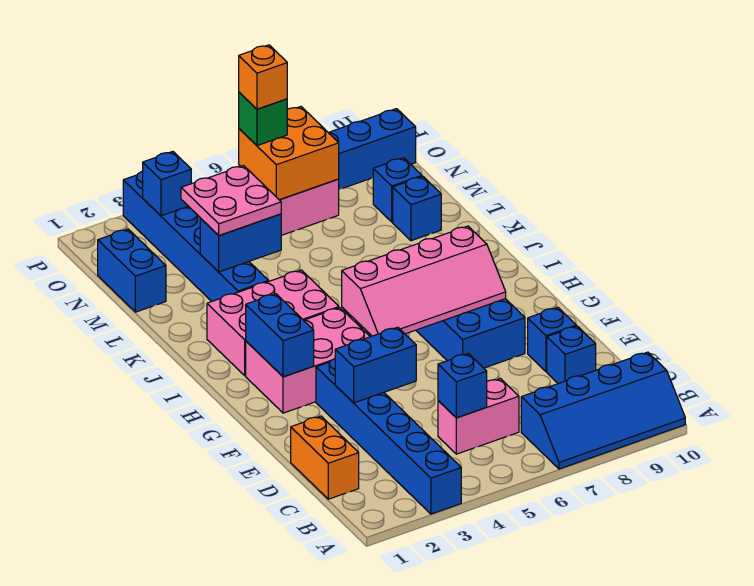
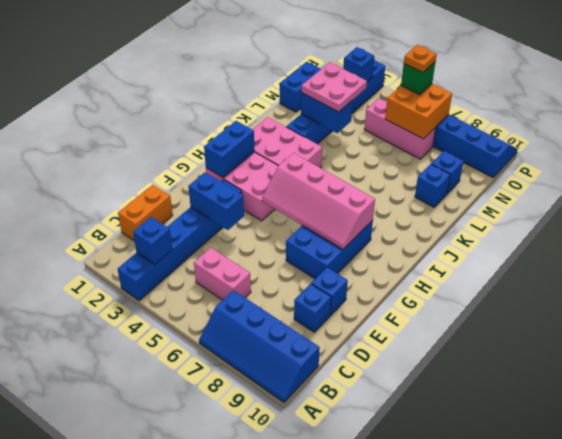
blue 1x1 brick [438,353,487,418] -> blue 1x1 brick moved to [133,217,172,265]
orange 1x1 brick [239,45,287,109] -> orange 1x1 plate [404,45,437,72]

